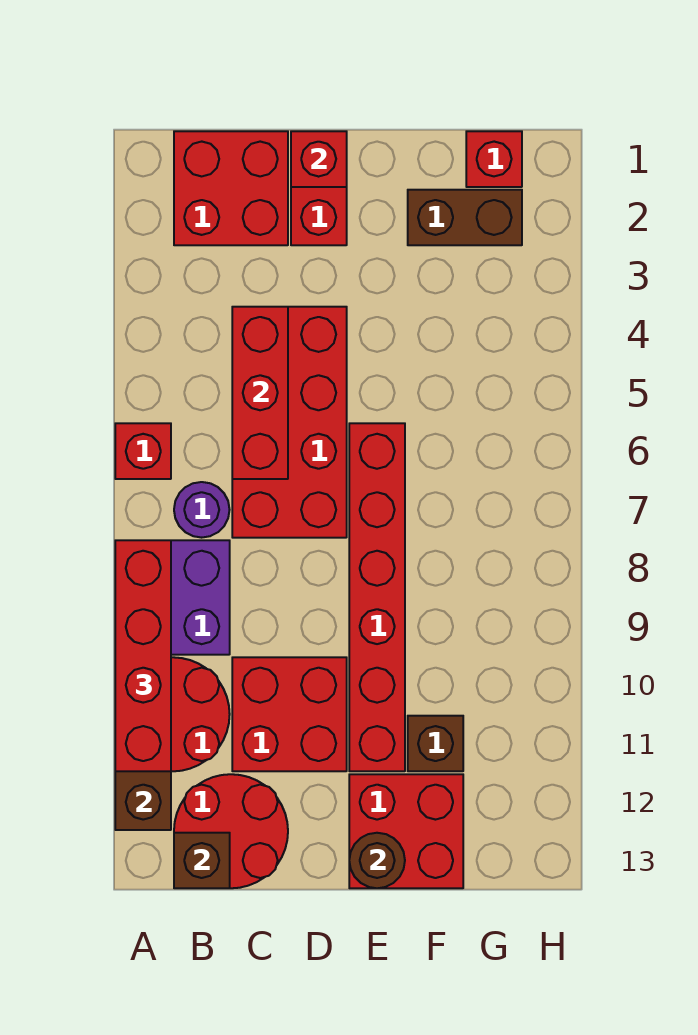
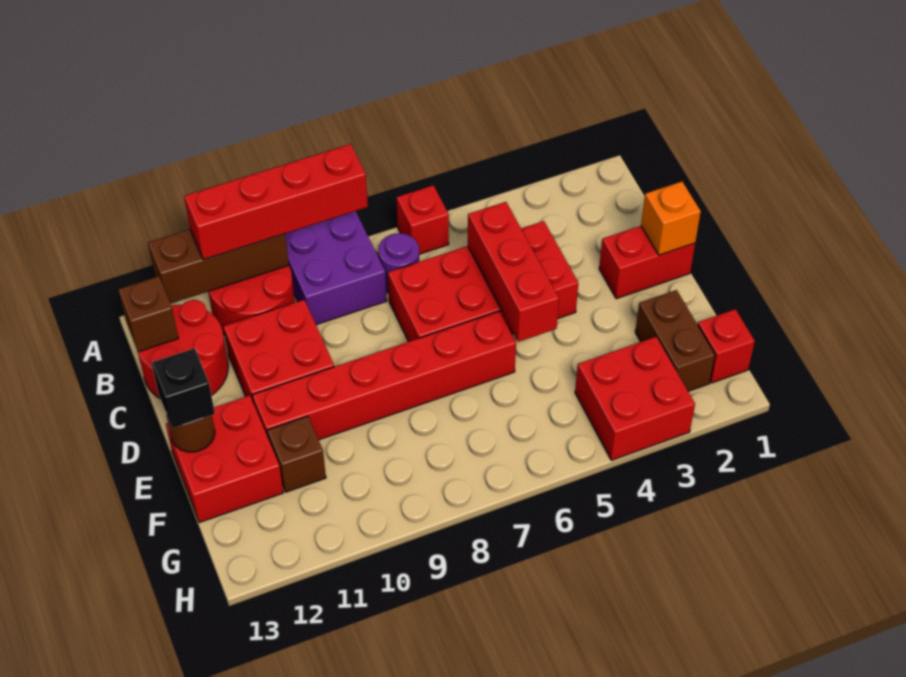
red 2x2 brick [174,131,288,245] -> red 2x2 brick moved to [575,337,695,460]
red 1x3 brick [232,307,288,479] -> red 1x3 brick turned to [468,202,559,342]
red 1x1 brick [291,131,347,187] -> orange 1x1 brick [641,182,701,255]
none -> black 1x1 brick [151,348,215,428]

